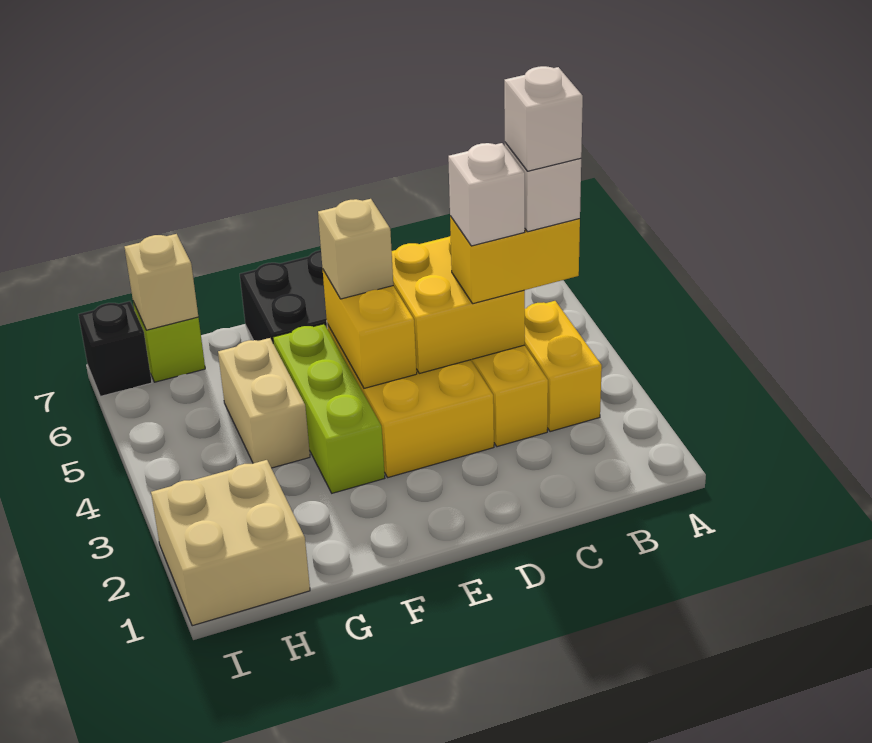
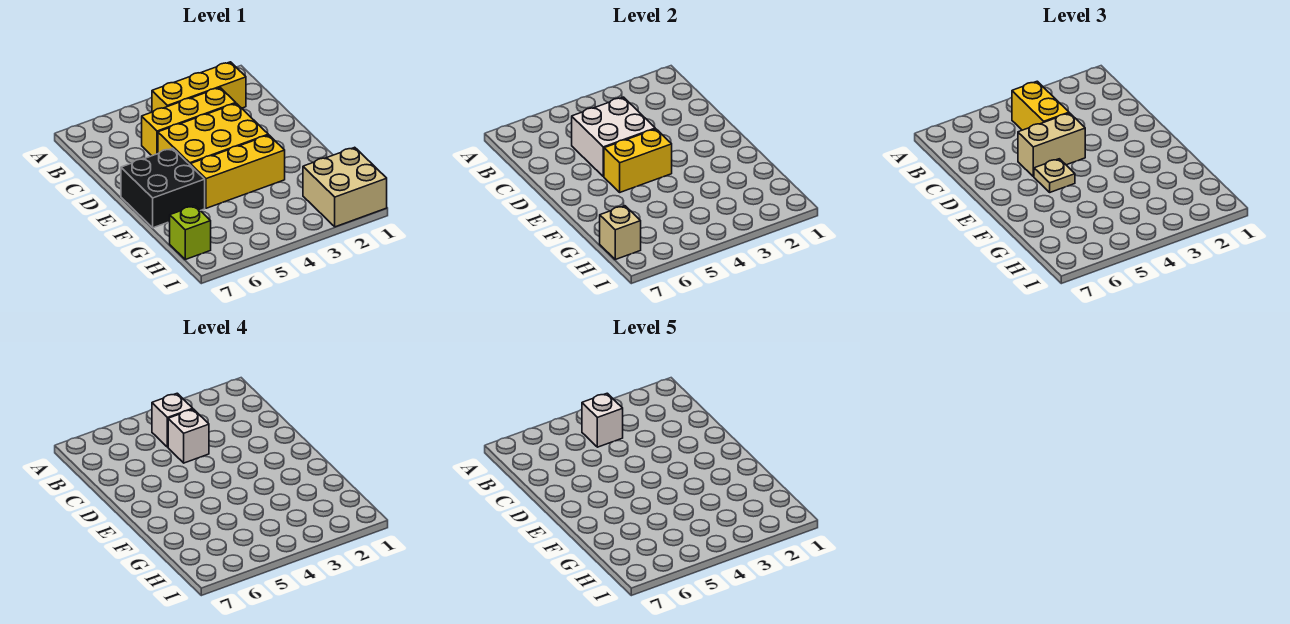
yellow 1x2 brick [525,301,602,432] -> yellow 1x3 brick [152,62,246,112]
yellow 2x2 brick [392,236,525,373] -> white 2x2 brick [572,97,655,177]
tan 1x1 brick [318,199,393,299] -> tan 1x1 plate [1034,159,1075,192]
lime 1x3 brick [273,324,385,493] -> yellow 1x3 brick [190,135,285,208]
tan 1x2 brick [218,338,310,468] -> tan 1x2 brick moved to [1018,113,1085,177]
black 1x1 brick [78,301,152,396] -> none

